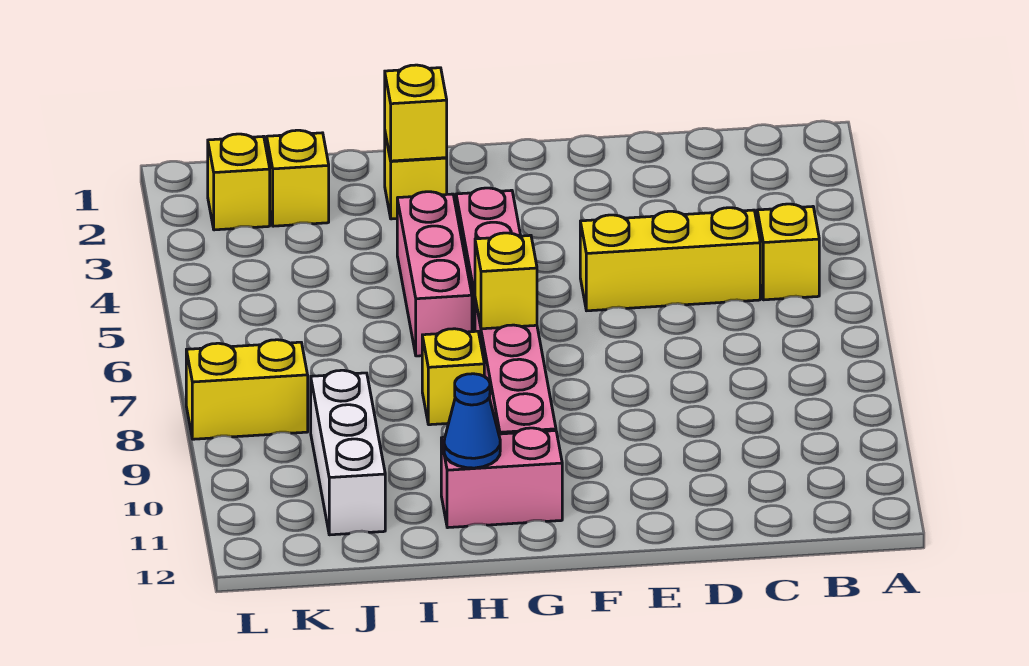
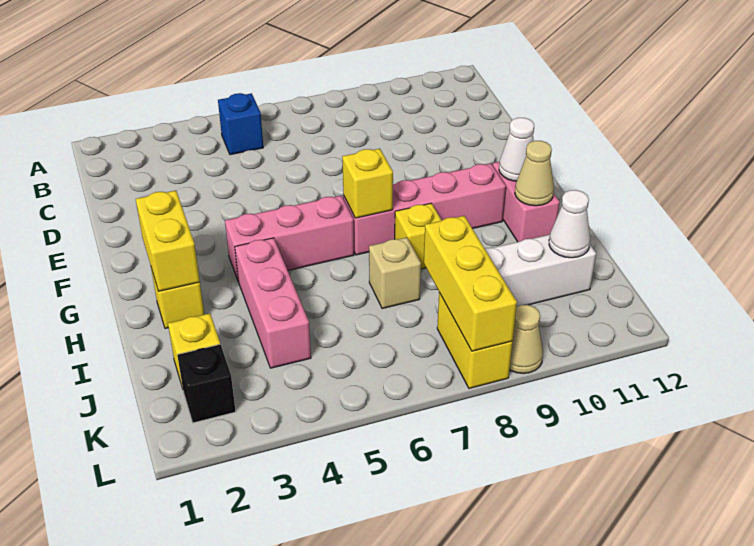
yellow 1x1 brick [757,204,819,300] -> blue 1x1 brick [218,93,263,155]
yellow 1x3 brick [580,208,760,311] -> yellow 1x3 brick moved to [424,216,517,351]
none -> white 1x1 cone [499,118,534,181]
yellow 1x1 brick [385,65,447,161] -> yellow 1x2 brick [136,190,200,291]
pink 1x3 brick [397,192,472,356] -> pink 1x3 brick turned to [235,238,311,368]
blue 1x1 cone [444,374,500,468] -> tan 1x1 cone [515,141,554,206]
none -> tan 1x1 brick [369,237,421,309]
none -> white 1x1 cone [549,190,590,258]
yellow 1x1 brick [208,134,270,230] -> black 1x1 brick [177,344,236,423]
none -> tan 1x1 cone [509,305,543,374]

